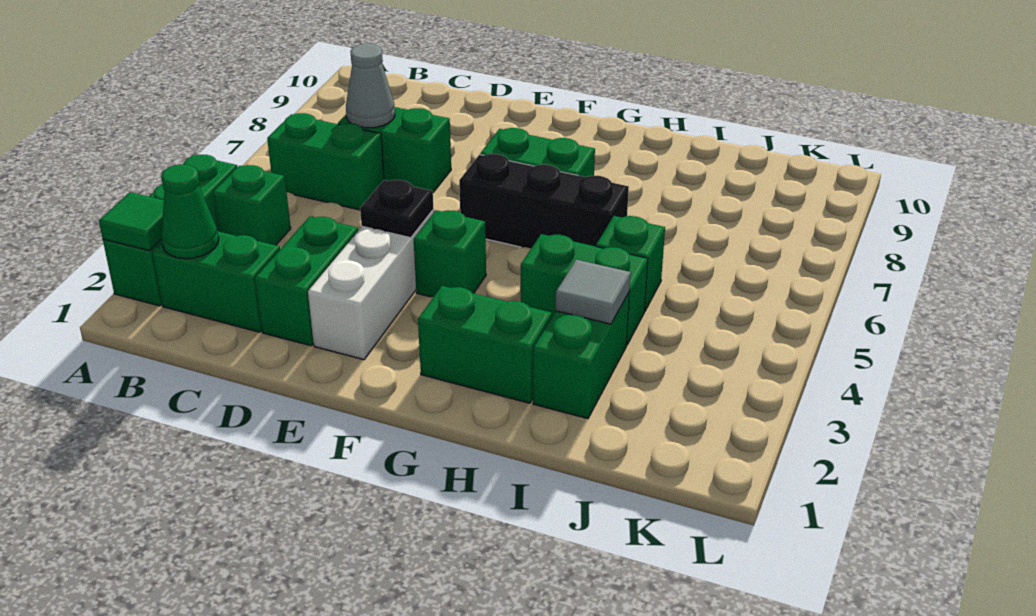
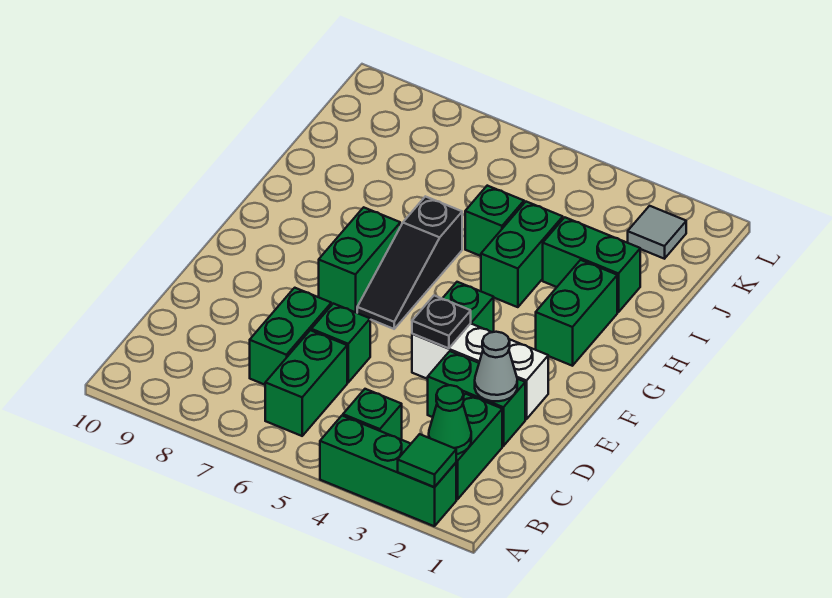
grey 1x1 cone [346,44,395,128] -> grey 1x1 cone moved to [475,332,517,401]
none -> green 1x1 brick [311,304,370,382]
black 1x3 brick [459,154,629,248] -> black 1x3 slope [357,196,462,329]
grey 1x1 tile [556,260,631,324] -> grey 1x1 tile moved to [628,206,686,259]

